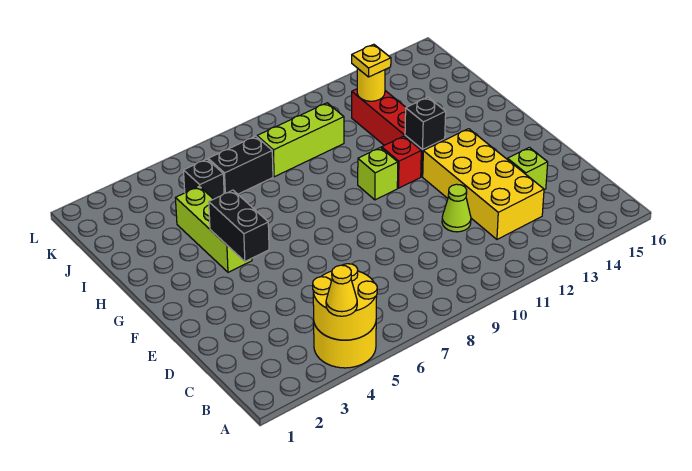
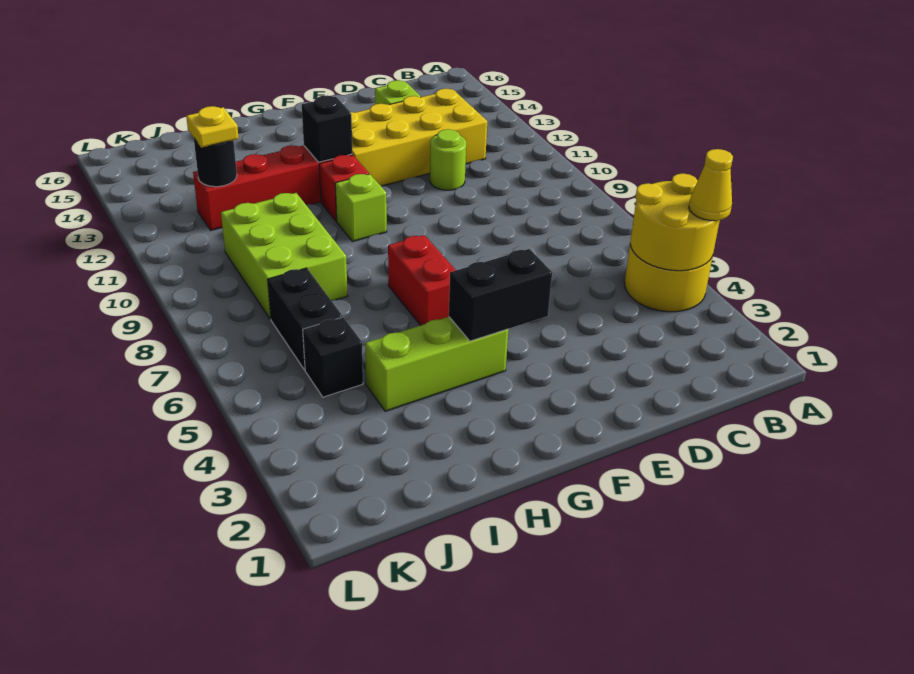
lime 1x1 cone [442,184,471,232] -> lime 1x1 round brick [430,129,466,190]
none -> red 1x2 brick [388,235,456,325]
lime 1x3 brick [257,103,344,177] -> lime 2x3 brick [221,193,348,319]
yellow 1x1 round brick [357,68,385,101] -> black 1x1 round brick [194,139,237,187]

